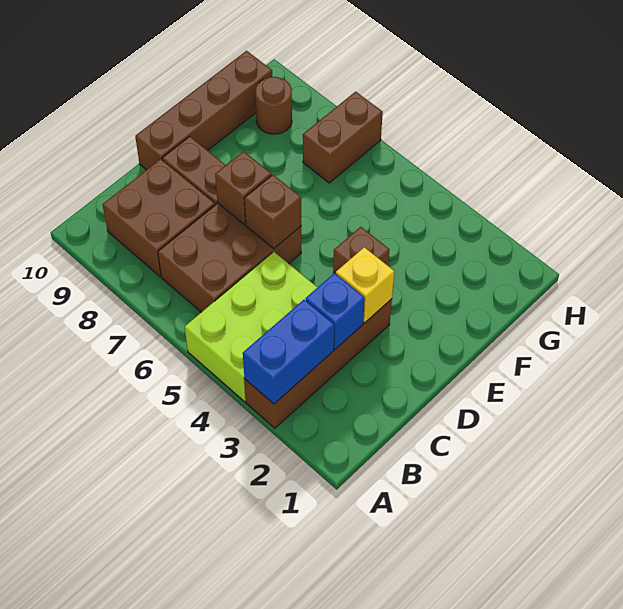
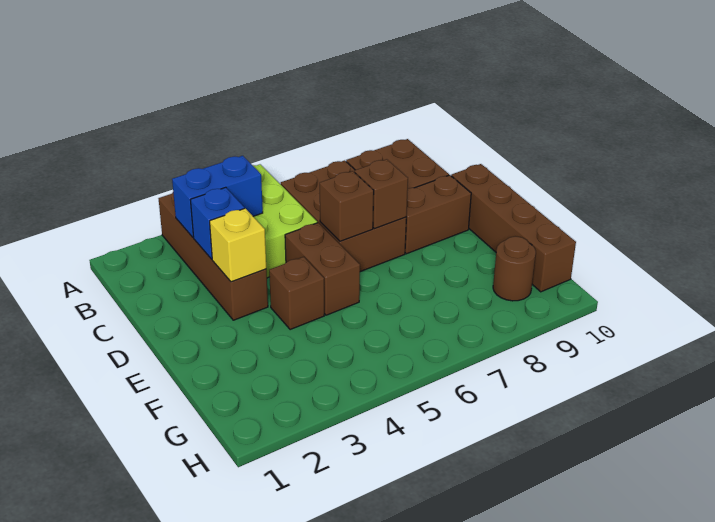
blue 1x2 brick [243,300,334,404] -> blue 1x2 brick turned to [172,156,263,237]
brown 1x2 brick [303,92,383,183] -> brown 1x2 brick moved to [285,223,360,315]

